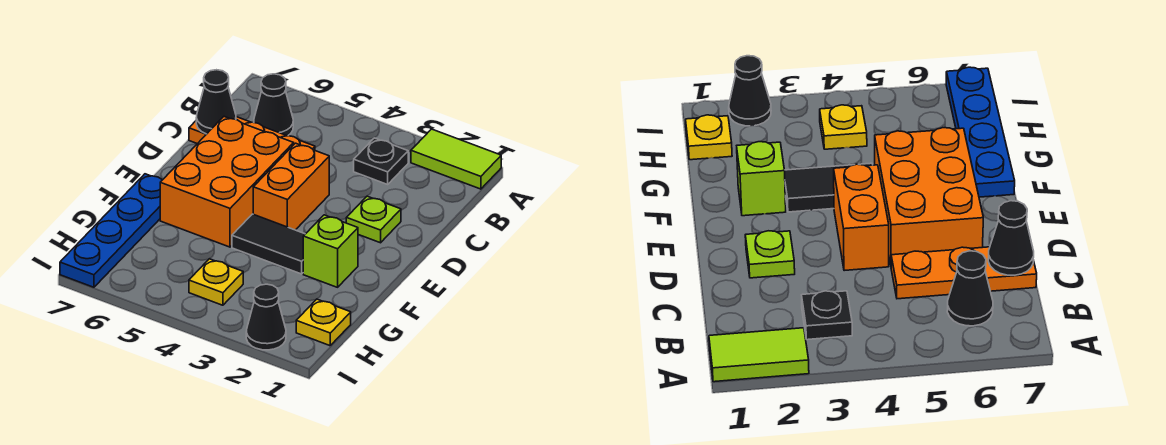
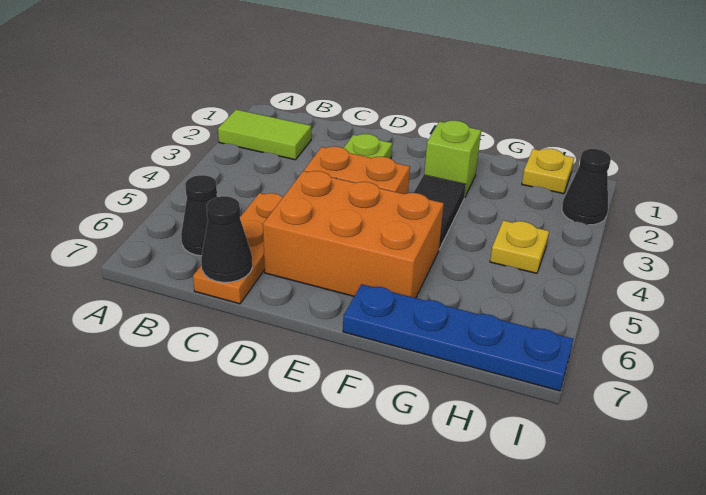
lime 1x2 tile [411,129,501,189] -> lime 1x2 tile turned to [218,110,311,160]
black 1x1 plate [354,138,408,184] -> none

